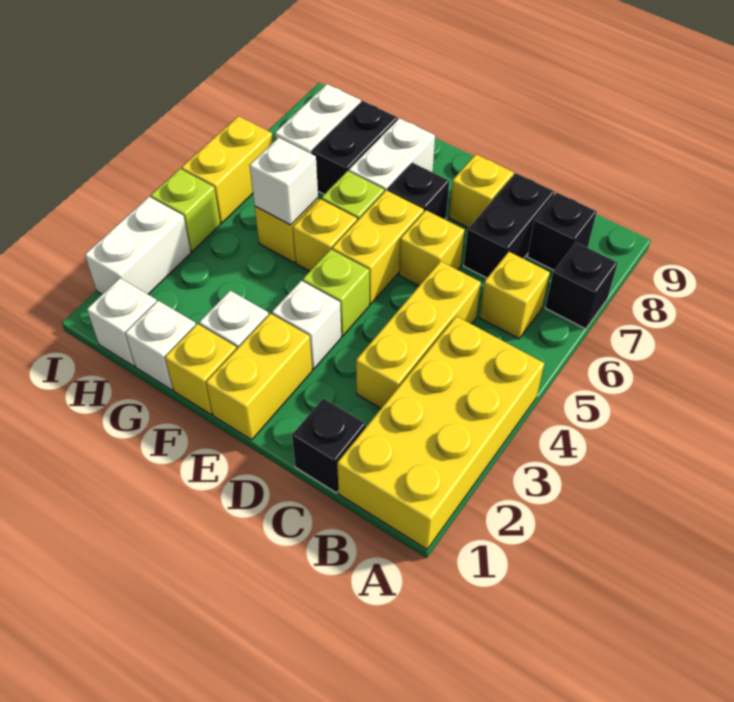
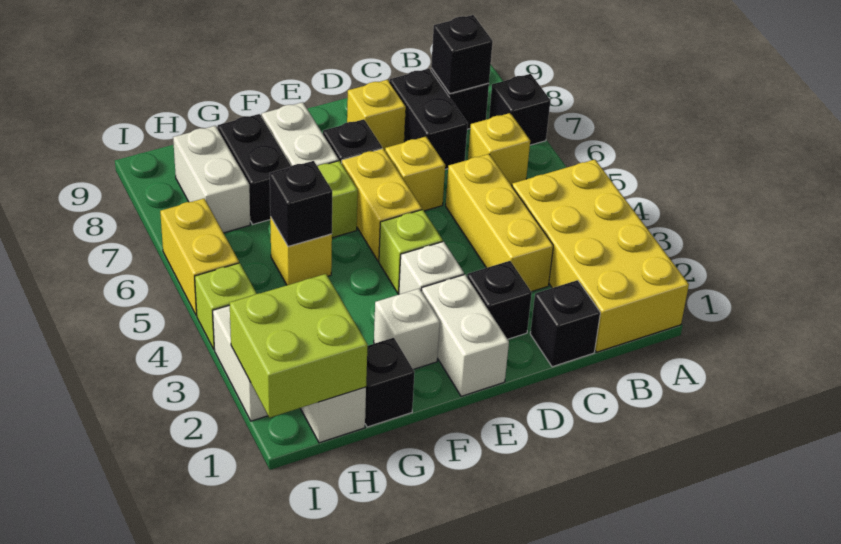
none -> black 1x1 brick [431,15,493,94]
none -> black 1x1 brick [467,261,532,339]
yellow 1x2 brick [206,313,312,440] -> white 1x2 brick [421,275,509,396]
yellow 1x1 brick [165,324,236,415] -> none
yellow 1x1 brick [293,199,357,271] -> none
white 1x1 brick [125,301,196,390] -> black 1x1 brick [365,338,415,427]
white 1x1 brick [250,138,318,225] -> black 1x1 brick [270,161,332,246]
none -> lime 2x2 brick [229,274,368,418]

